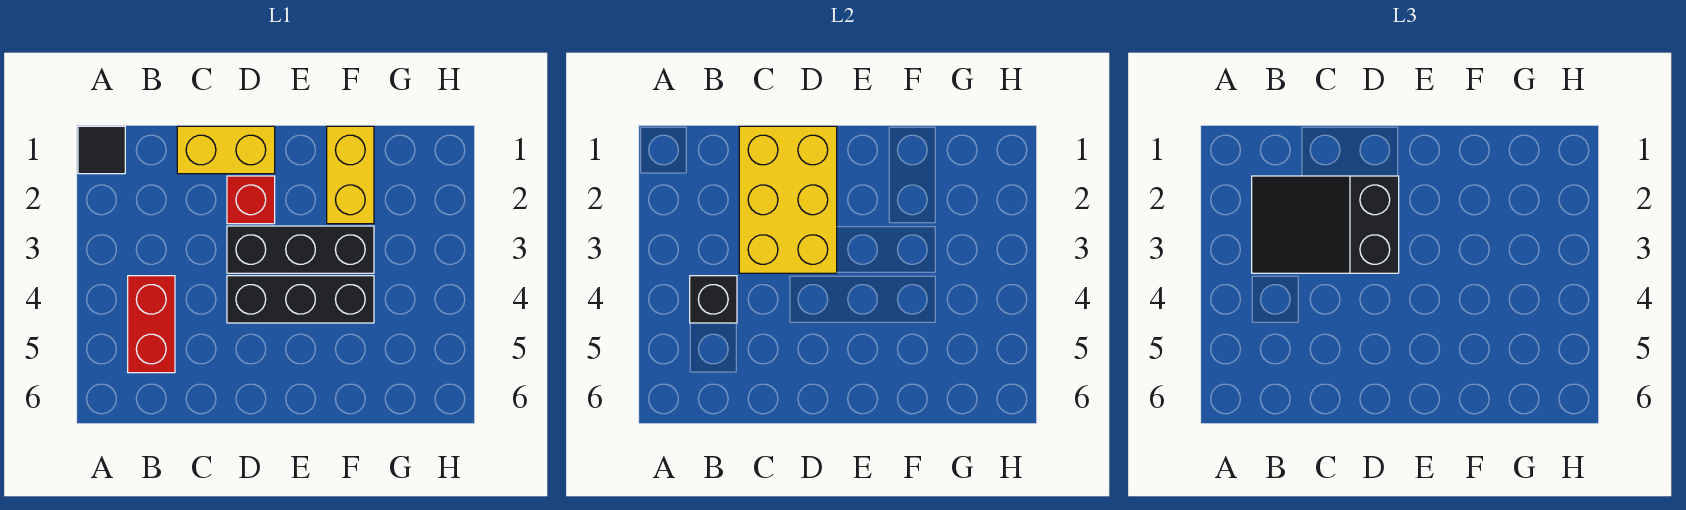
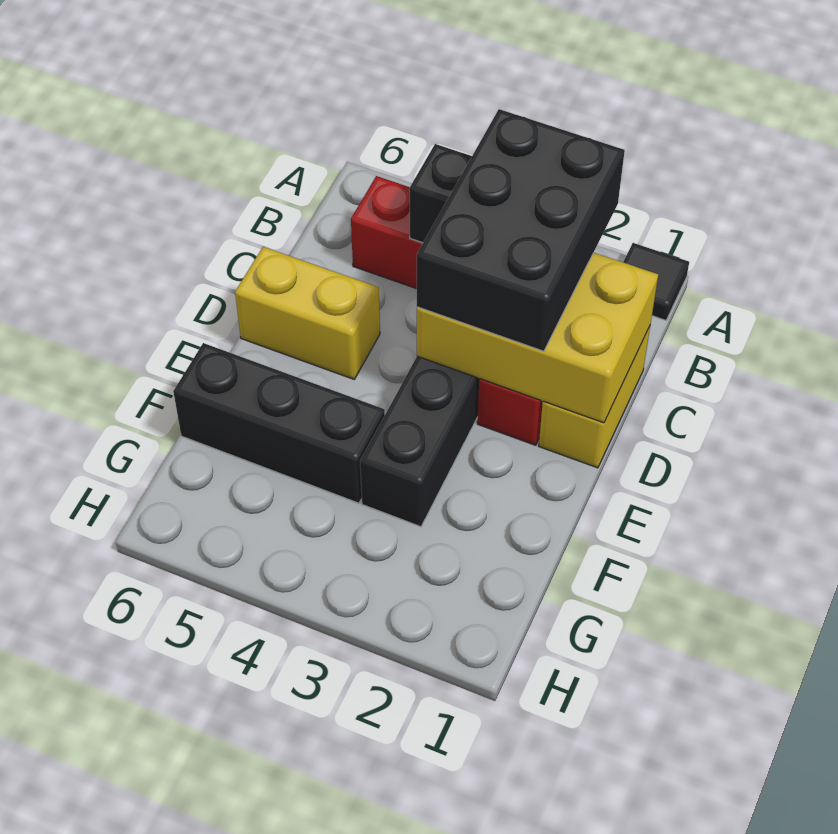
black 2x3 slope [1252,176,1399,273] -> black 2x3 brick [417,109,625,351]
black 1x3 brick [227,276,374,323] -> black 1x3 brick turned to [173,343,385,503]
yellow 1x2 brick [327,126,374,224] -> yellow 1x2 brick moved to [235,247,380,379]

